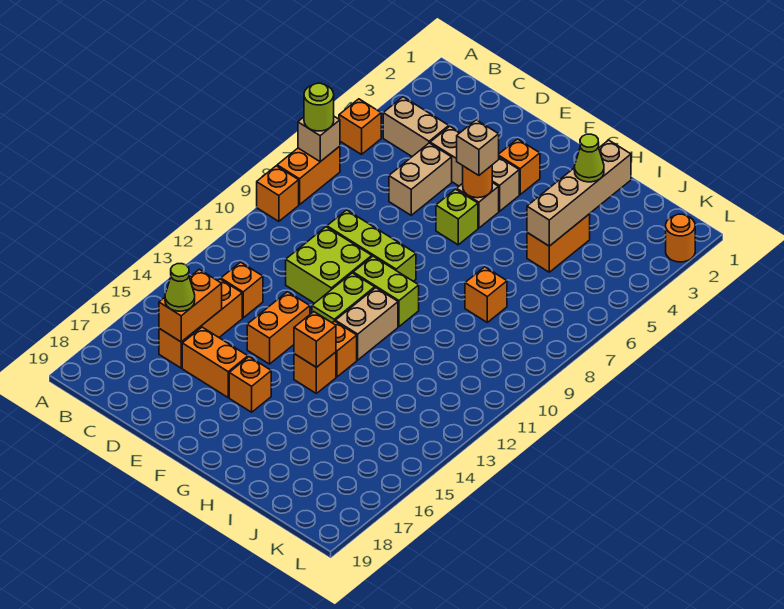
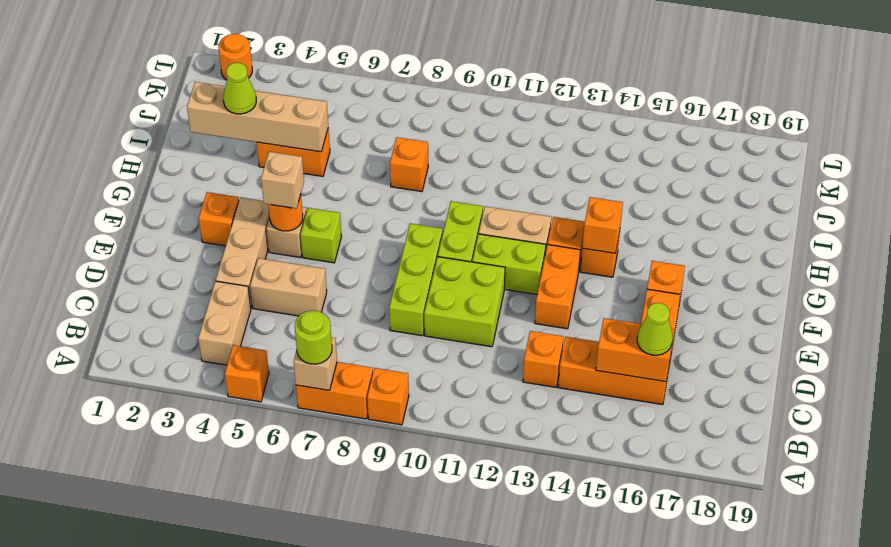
orange 1x2 brick [247,292,310,364] -> orange 1x2 brick turned to [535,245,580,329]

